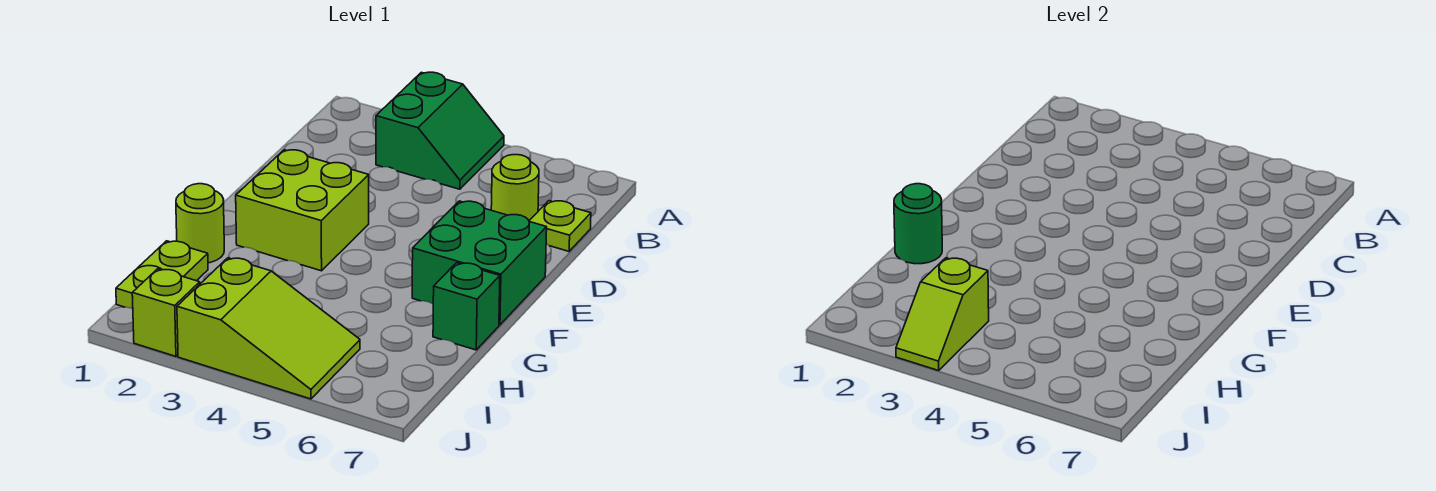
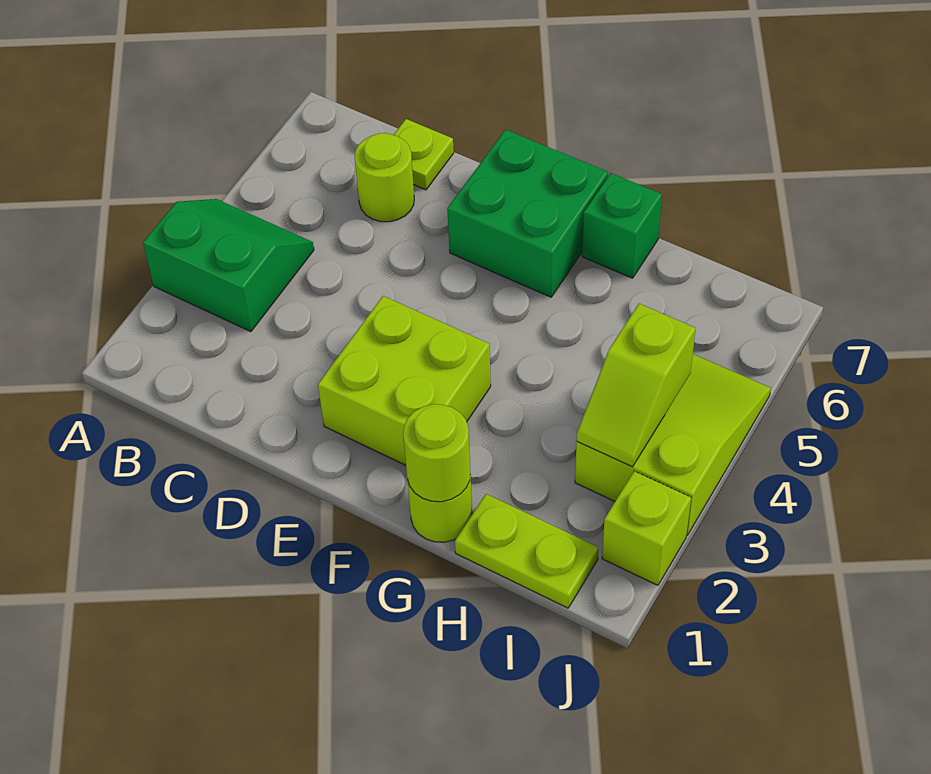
green 1x1 round brick [894,184,942,264] -> lime 1x1 round brick [403,404,470,502]
lime 1x2 slope [896,258,989,371] -> lime 1x2 slope turned to [577,304,696,467]

